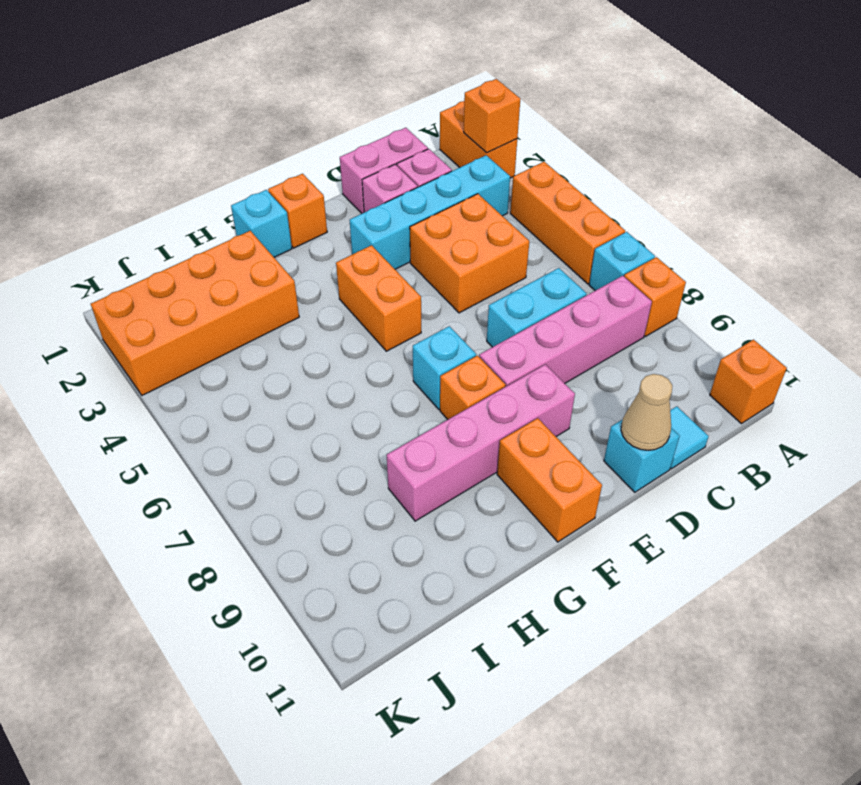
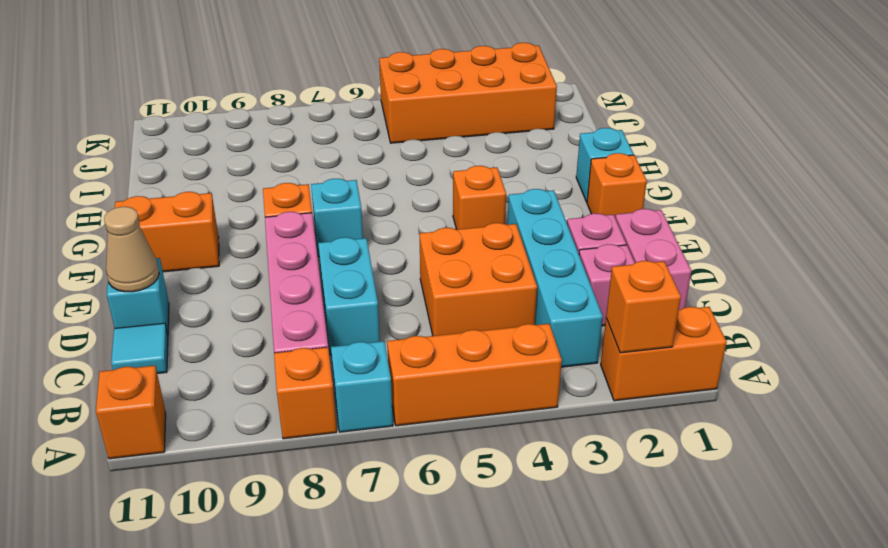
pink 1x4 brick [387,364,575,521] -> none
orange 1x2 brick [336,245,421,351] -> orange 1x1 brick [453,166,506,230]
orange 2x4 brick [91,231,299,395] -> orange 2x4 brick turned to [379,43,557,143]

